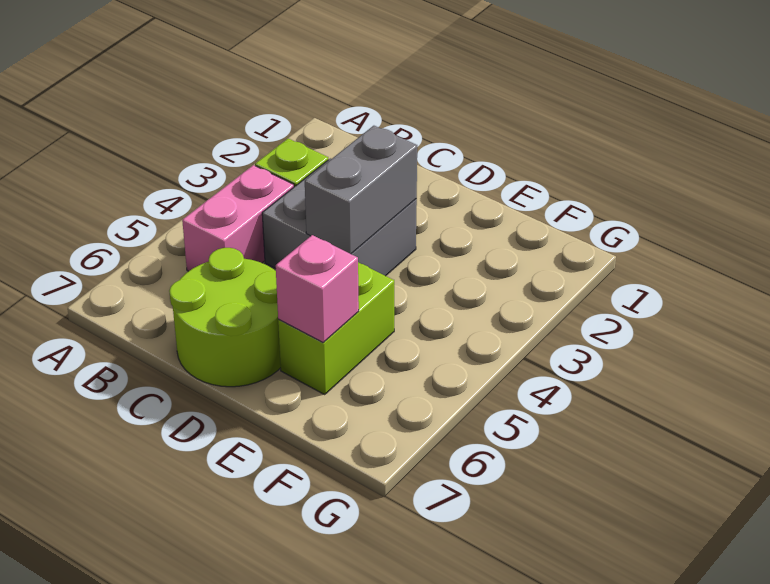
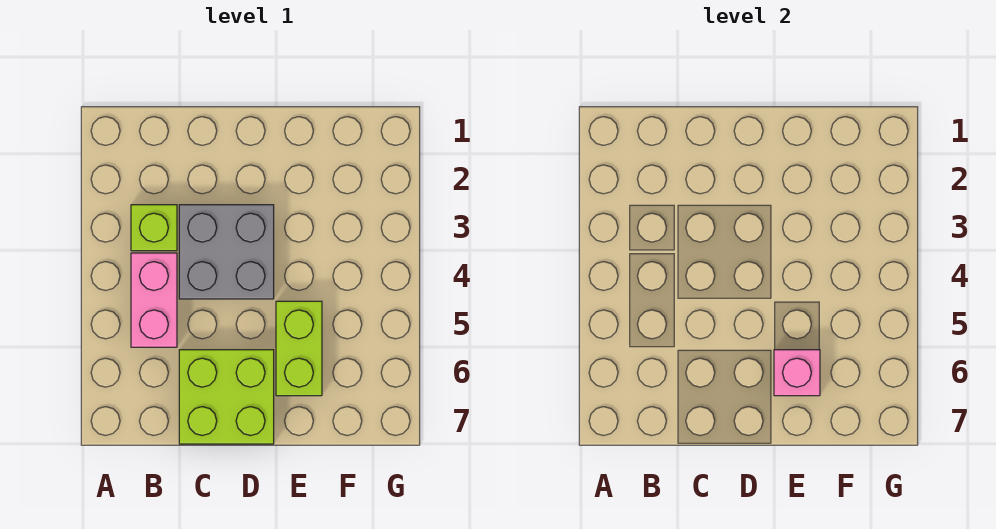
lime 2x2 round brick [169,248,281,387] -> lime 2x2 brick [179,350,274,444]
grey 1x2 brick [305,126,417,254] -> none

